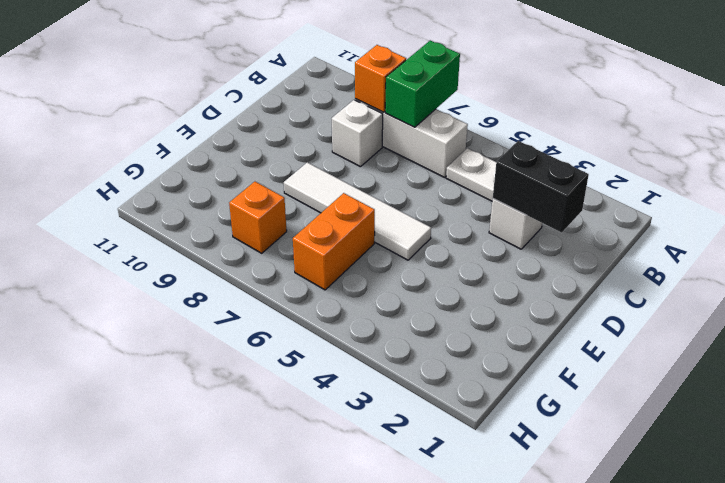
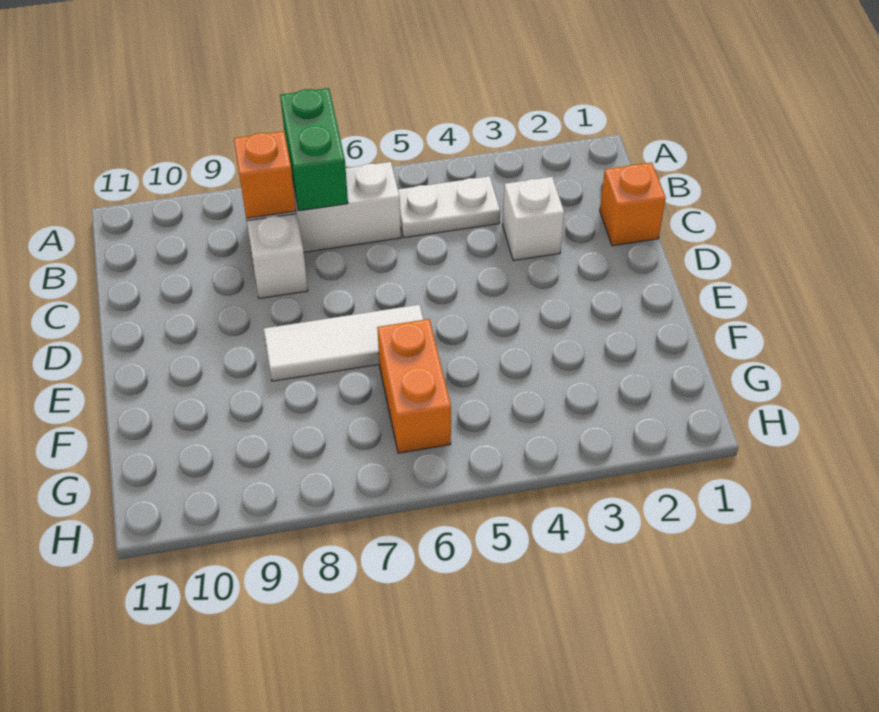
black 1x2 brick [493,141,589,233] -> none
white 1x4 tile [284,163,431,260] -> white 1x3 tile [264,305,424,381]
orange 1x1 brick [229,182,287,253] -> orange 1x1 brick moved to [600,163,666,246]

